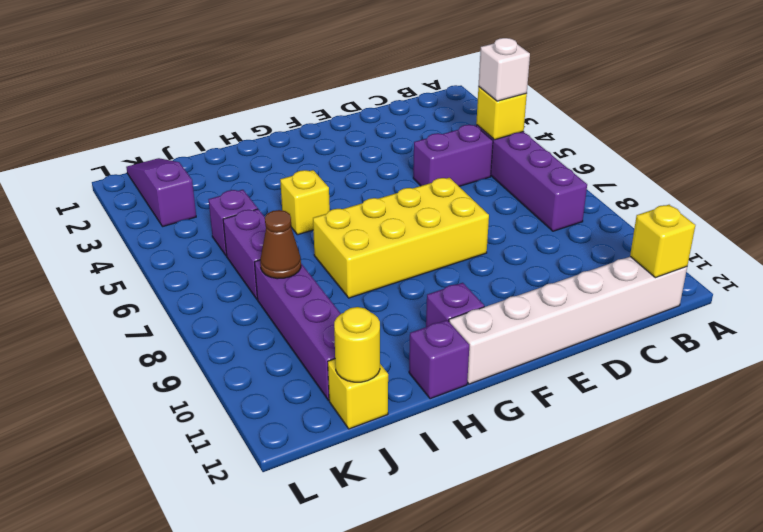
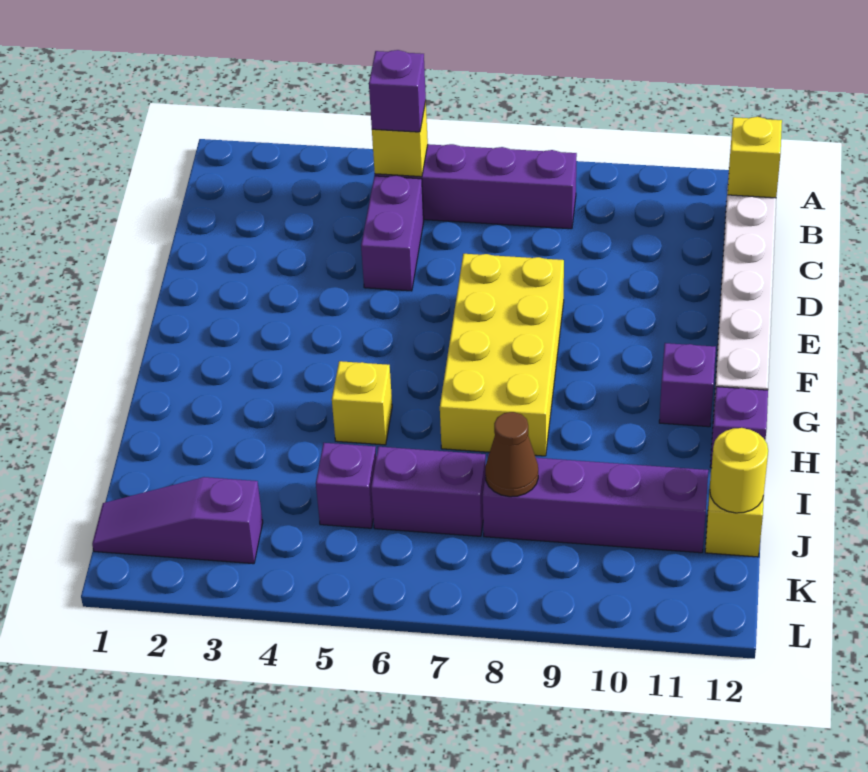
white 1x1 brick [479,38,530,101] -> purple 1x1 brick [369,50,426,132]

